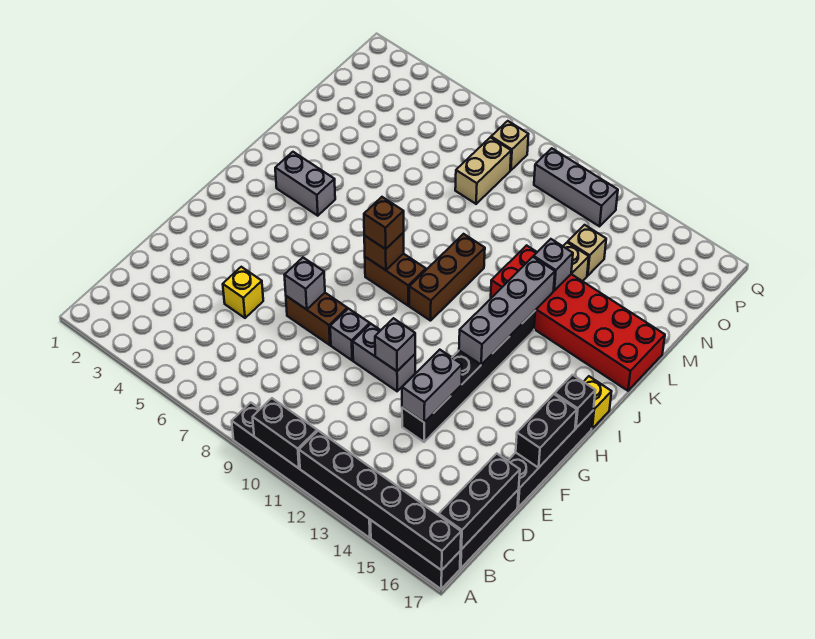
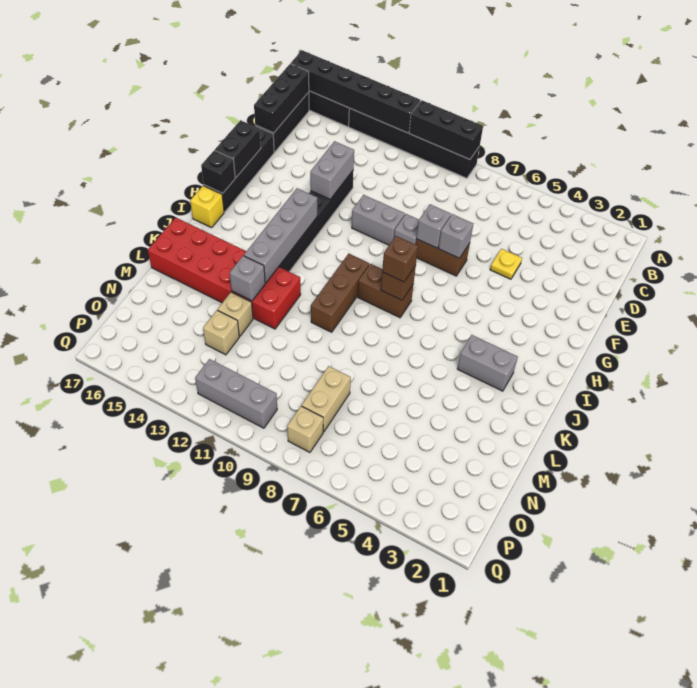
black 1x2 brick [253,398,317,468] -> black 1x3 brick [409,100,483,159]
yellow 1x1 brick [223,267,263,318] -> yellow 1x1 plate [490,249,522,279]
grey 1x1 brick [375,318,415,371] -> grey 1x1 brick moved to [417,204,451,248]

